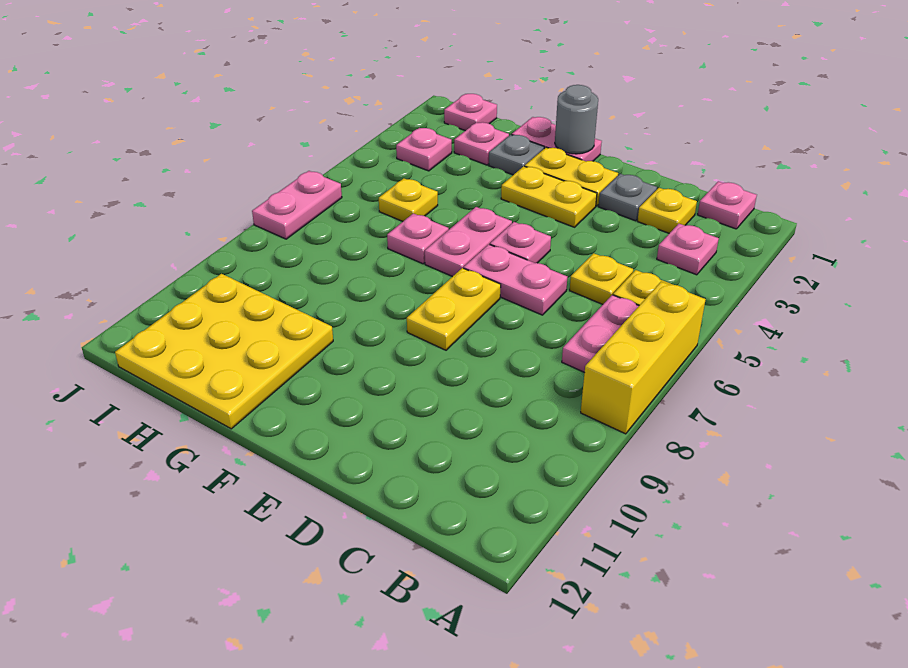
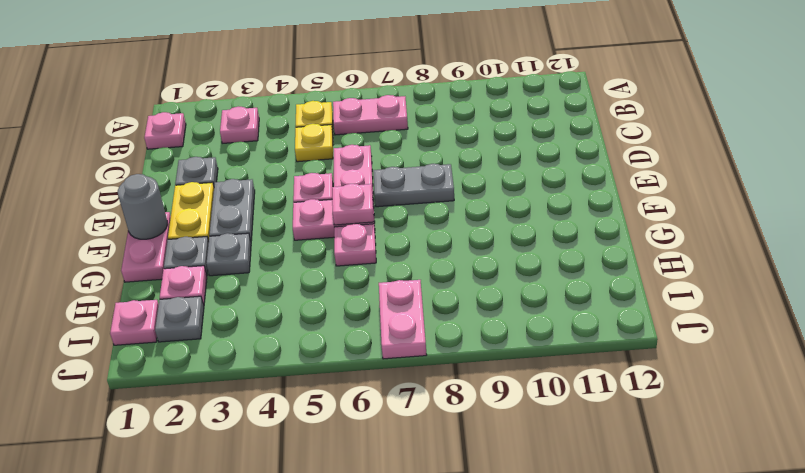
yellow 1x3 brick [581,282,706,434] -> none
yellow 1x1 plate [638,188,697,233] -> none
yellow 1x2 plate [501,166,597,227] -> grey 1x2 plate [209,179,255,241]
yellow 1x2 plate [407,268,501,350] -> grey 1x2 plate [373,164,454,207]
none -> grey 1x1 plate [206,233,251,276]
yellow 3x3 plate [115,274,333,429] -> none
yellow 1x1 plate [379,178,438,221] -> none
none -> grey 1x1 plate [155,296,204,342]
pink 1x1 plate [396,128,452,171] -> pink 1x1 plate moved to [332,184,374,225]
pink 1x2 plate [252,171,342,239] -> pink 1x2 plate turned to [379,280,427,359]

